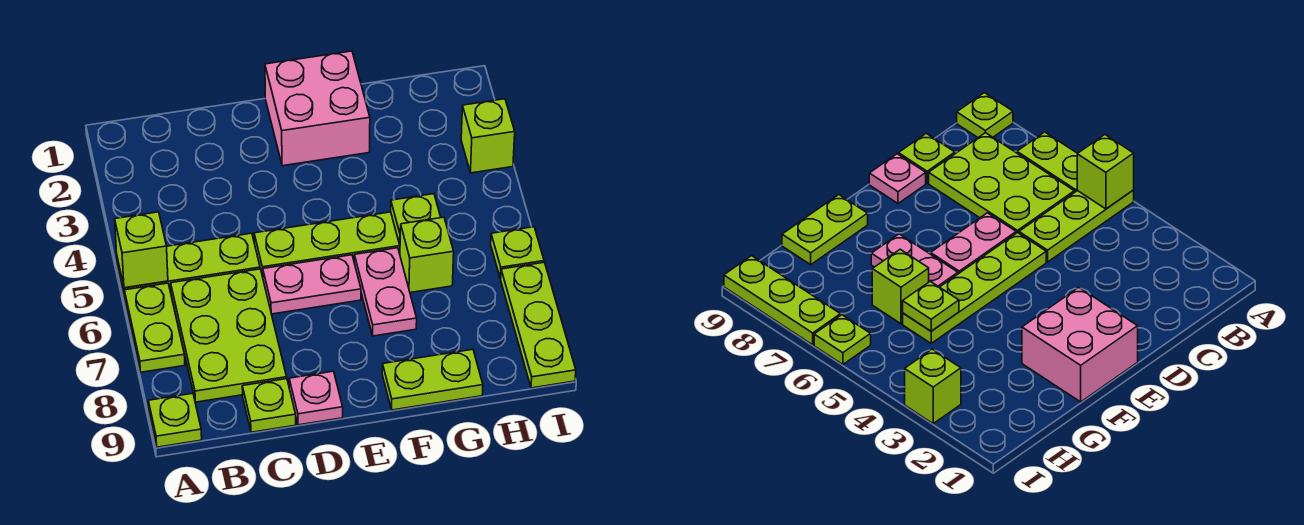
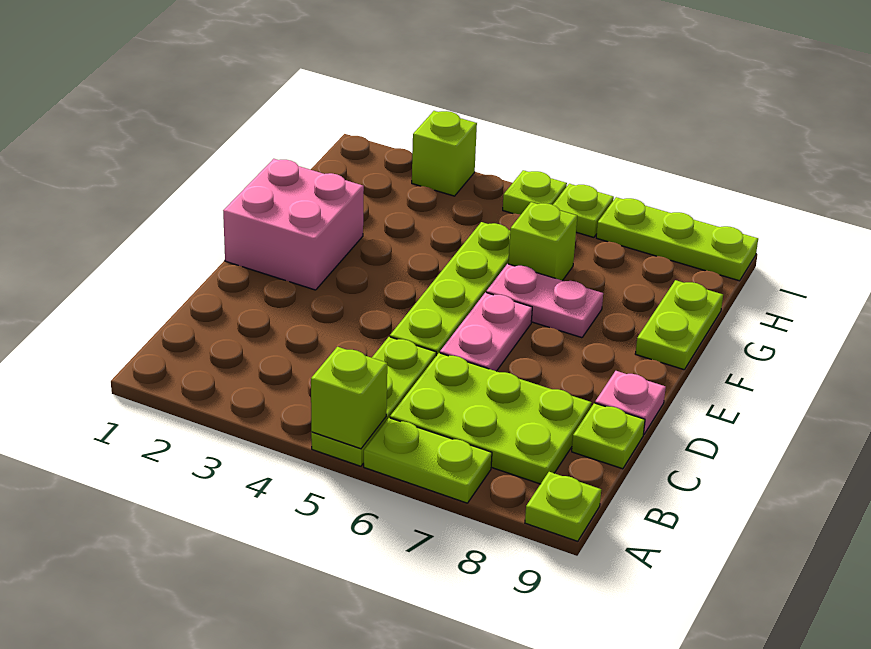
lime 1x1 plate [391,194,441,244] -> lime 1x1 plate moved to [503,170,567,215]

